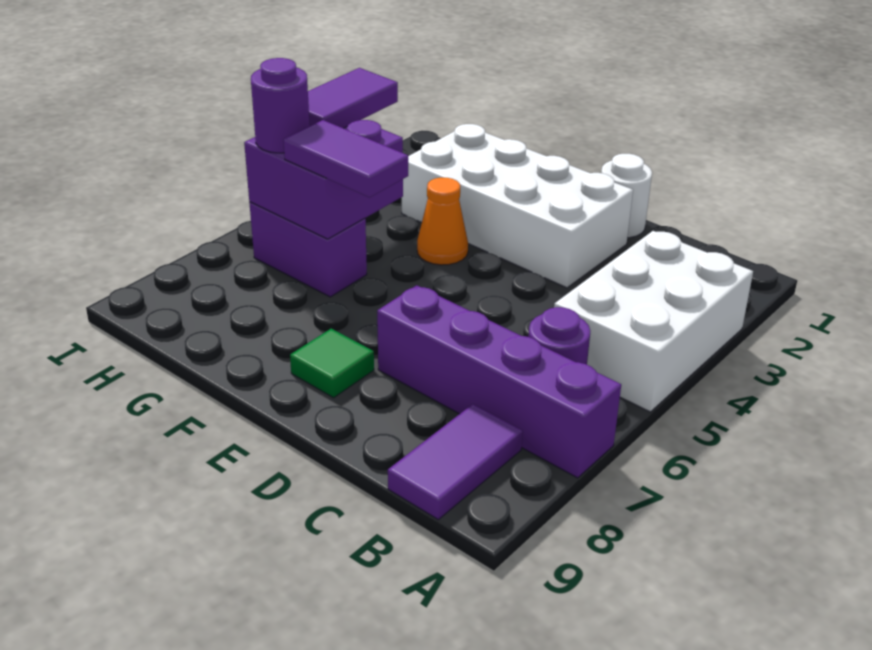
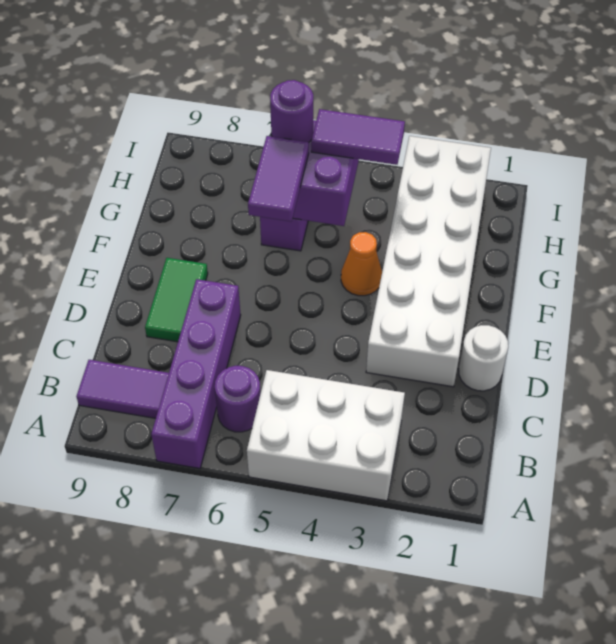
white 2x4 brick [402,124,633,288] -> white 2x6 brick [366,136,491,387]
green 1x1 tile [290,329,374,398] -> green 1x2 tile [145,258,208,342]

